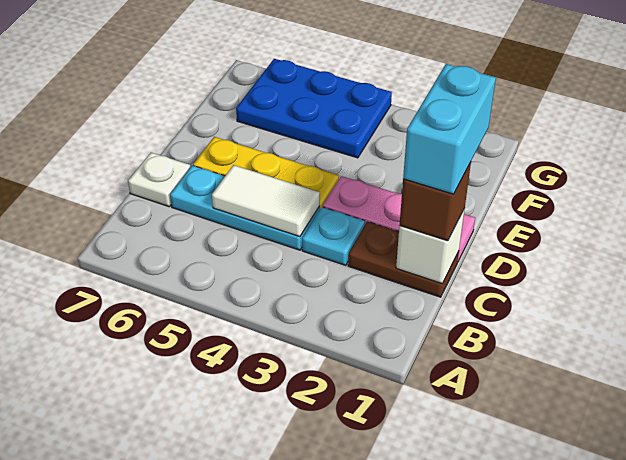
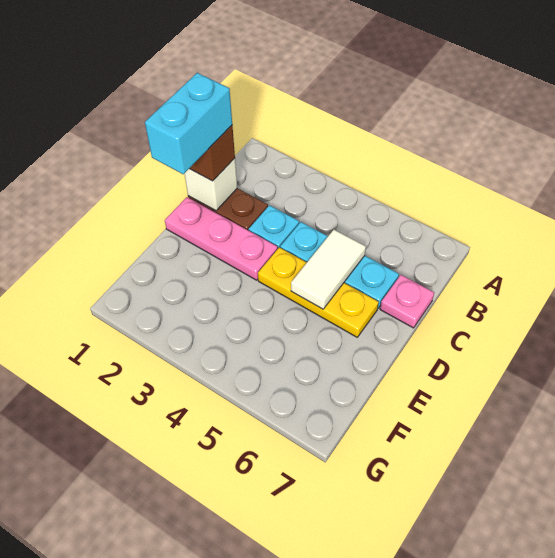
white 1x2 tile [212,165,320,237] -> white 1x2 tile turned to [291,230,366,309]
white 1x1 plate [128,152,190,207] -> pink 1x1 plate [380,275,434,328]
blue 2x3 plate [236,59,392,158] -> none

